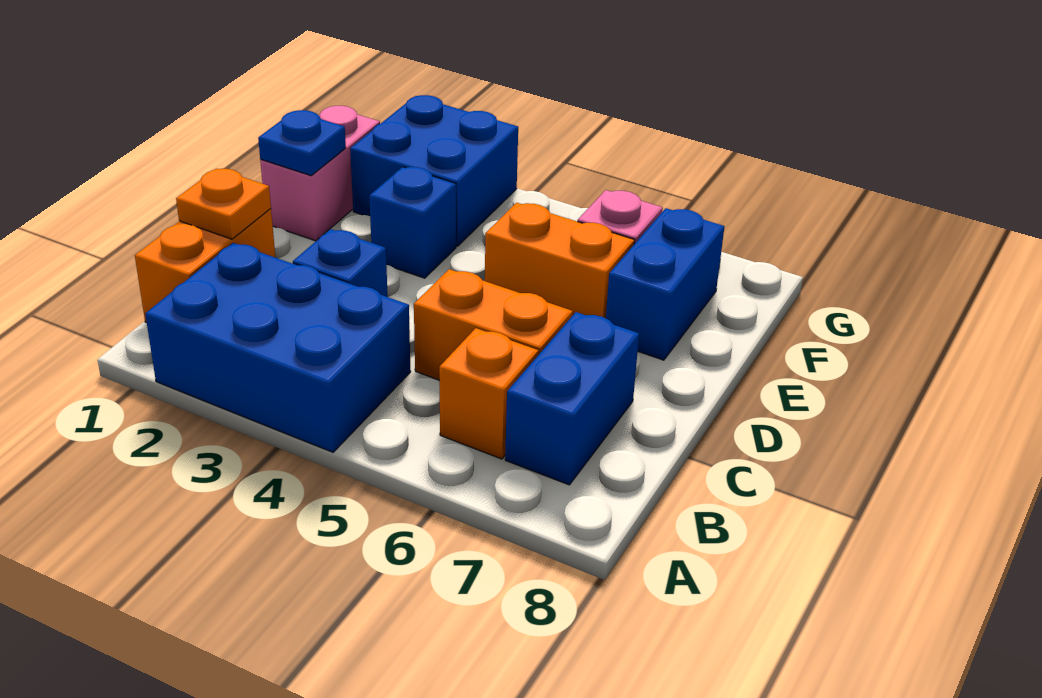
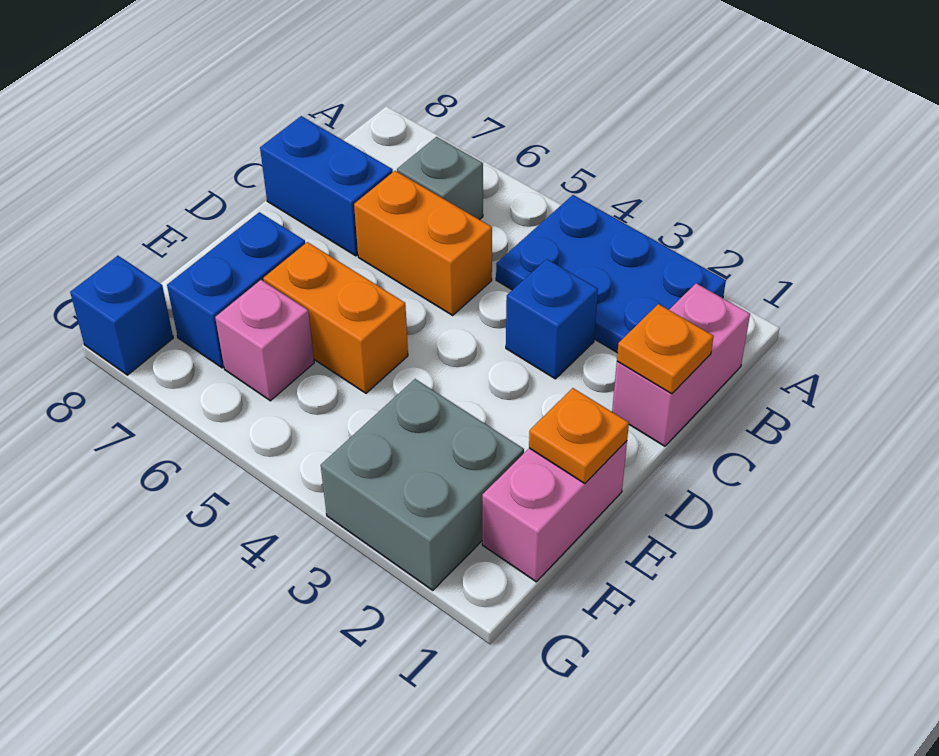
blue 2x3 brick [145,243,411,452] -> blue 2x3 plate [496,195,726,353]
orange 1x2 brick [135,209,275,323] -> pink 1x2 brick [612,283,750,446]
orange 1x1 brick [439,328,538,459] -> grey 1x1 brick [397,137,483,220]
blue 1x2 brick [505,312,639,485] -> blue 1x2 brick turned to [260,116,393,256]
blue 1x1 plate [258,110,346,176] -> orange 1x1 plate [529,388,629,484]
blue 1x1 brick [369,167,456,278] -> blue 1x1 brick moved to [70,256,173,375]
blue 2x2 brick [350,95,518,246] -> grey 2x2 brick [321,379,524,590]

